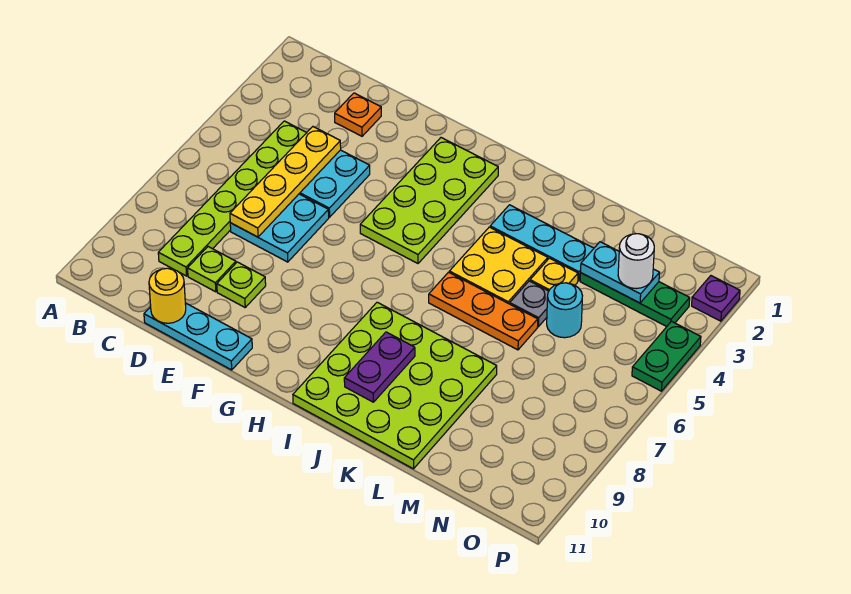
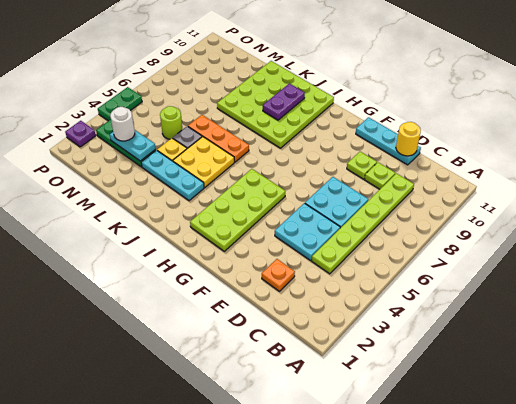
yellow 1x4 plate [230,127,341,237] -> none
cyan 1x1 round brick [547,283,582,338] -> lime 1x1 round brick [160,106,182,139]

